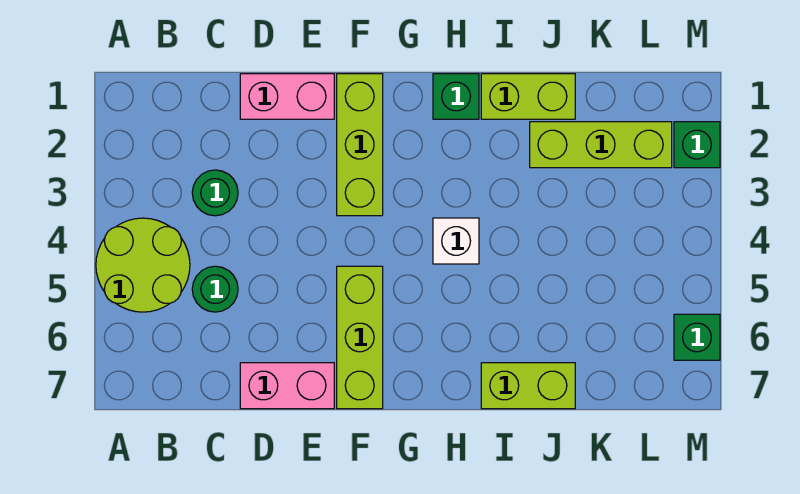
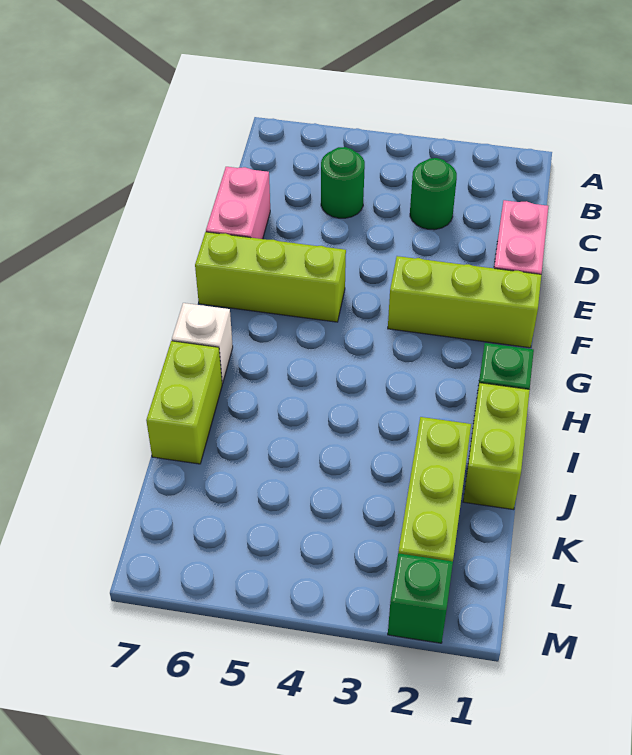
lime 2x2 round brick [96,218,190,312] -> none
white 1x1 brick [433,218,479,264] -> white 1x1 brick moved to [172,303,233,383]
green 1x1 brick [674,314,720,360] -> none

